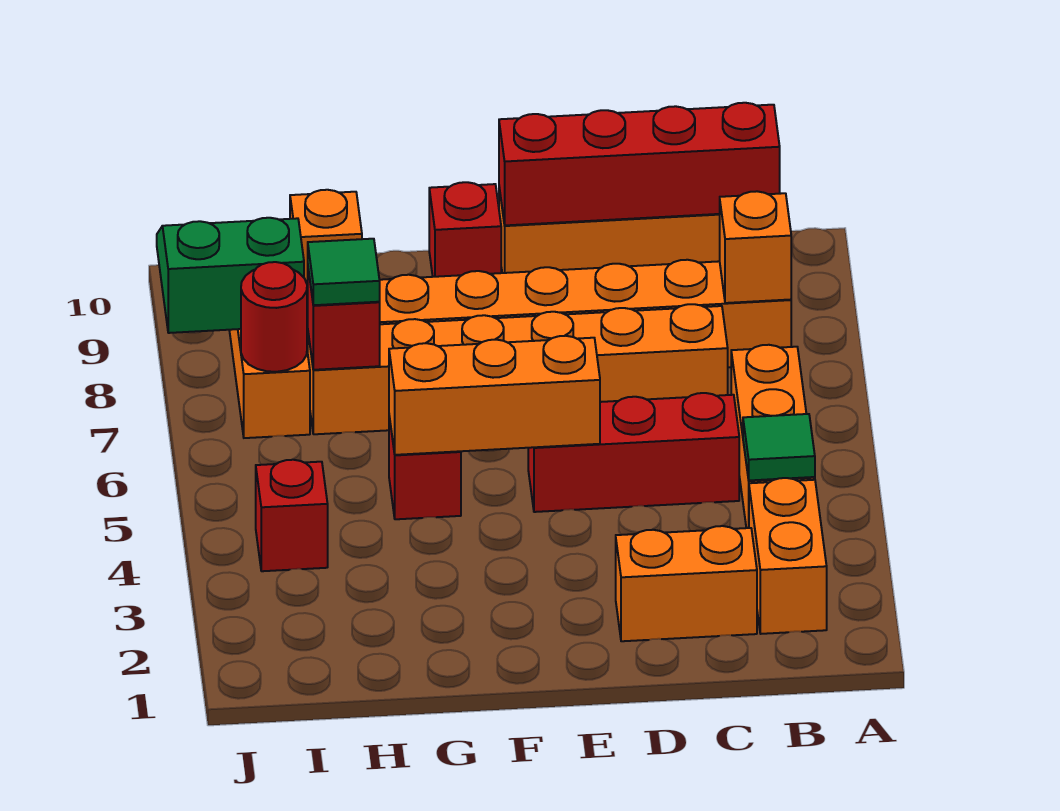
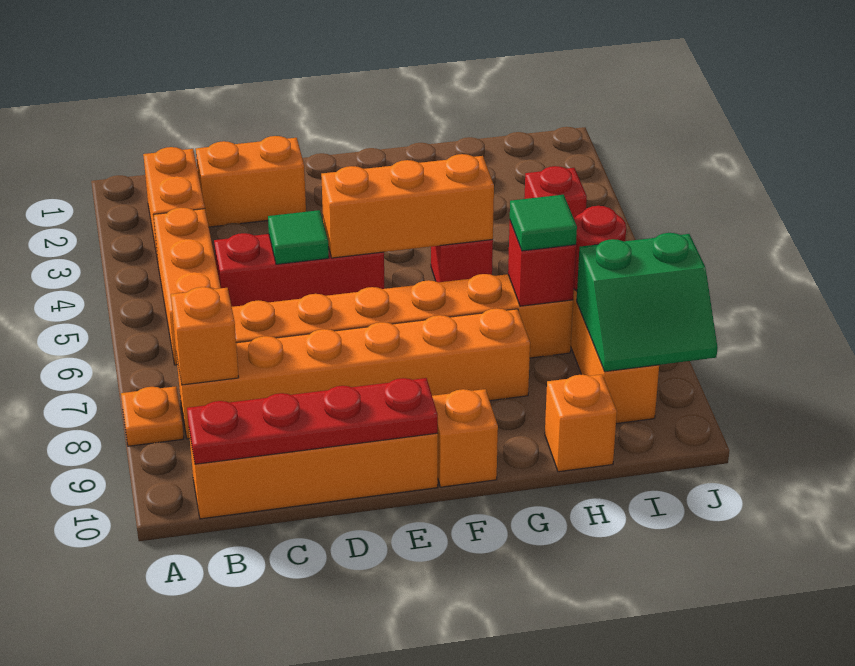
none -> orange 1x1 plate [121,386,184,446]
green 1x1 tile [743,414,815,480] -> green 1x1 tile moved to [268,210,329,264]
red 1x4 brick [499,103,780,225] -> red 1x4 plate [187,378,438,464]
red 1x1 brick [429,182,501,277] -> orange 1x1 brick [432,389,498,487]

